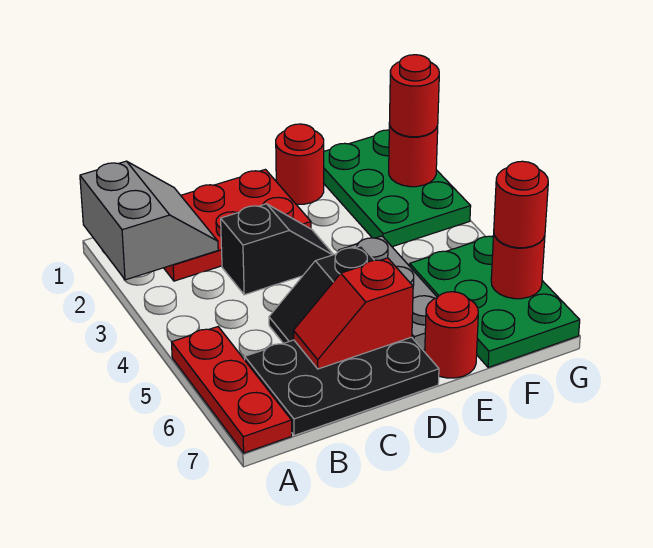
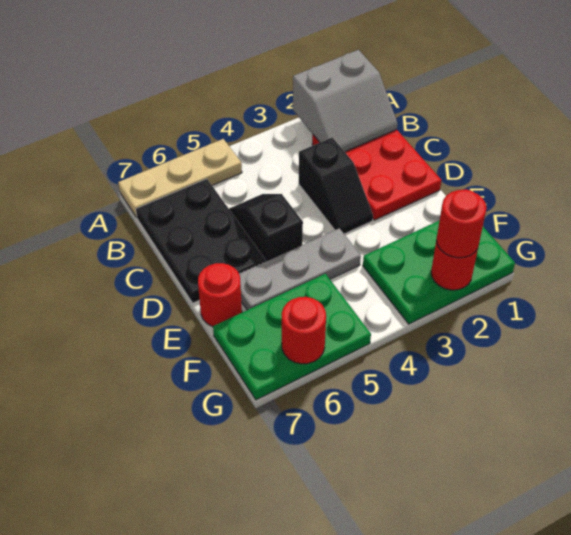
red 1x3 plate [172,327,292,453] -> tan 1x3 plate [118,139,242,218]
red 1x2 slope [293,258,413,369] -> none
red 1x1 round brick [276,124,324,204] -> none
red 1x1 round brick [494,161,548,248] -> none

